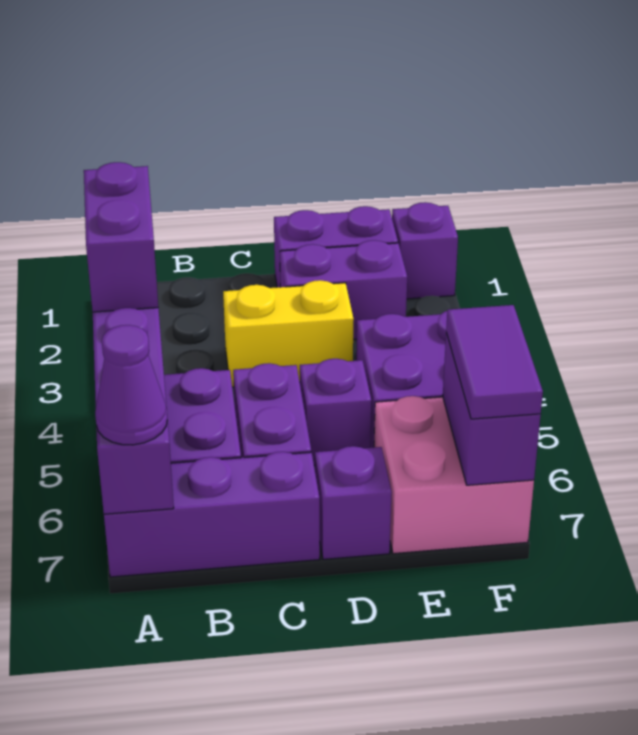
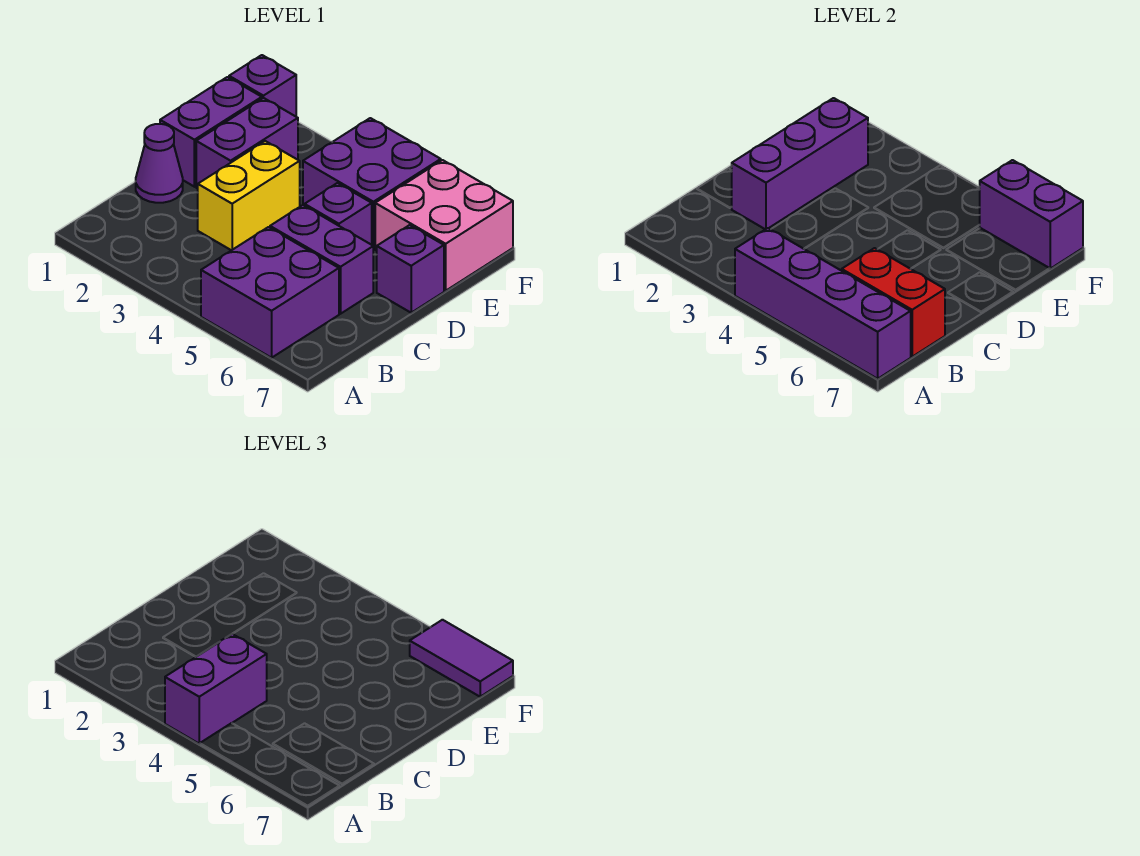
purple 1x2 brick [84,162,158,312] -> purple 1x2 brick turned to [165,634,267,744]
purple 1x3 brick [104,452,320,577] -> purple 1x3 brick moved to [732,98,868,229]
purple 1x1 cone [95,325,167,445] -> purple 1x1 cone moved to [136,124,183,203]
none -> red 1x2 brick [842,248,945,357]

